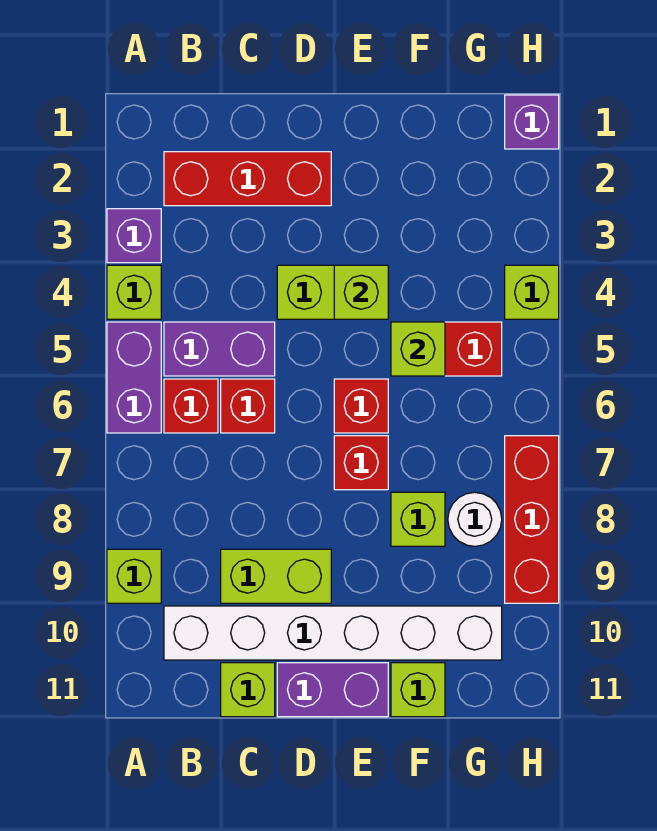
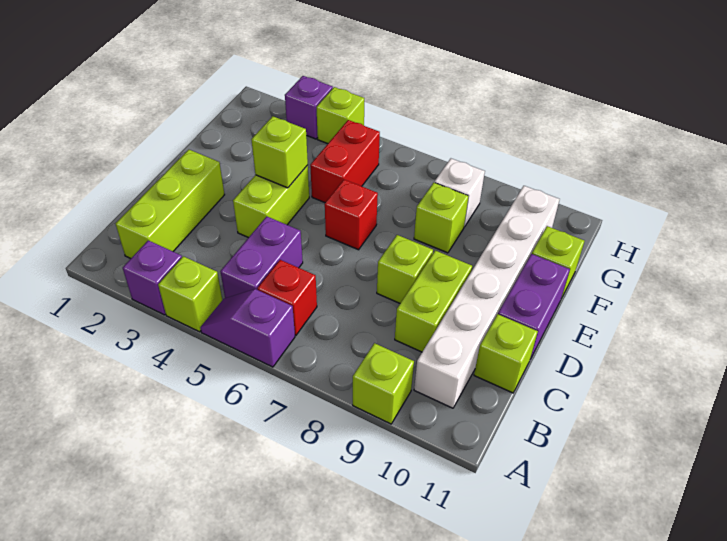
purple 1x2 brick [107,322,161,433] -> purple 1x2 slope [200,289,295,367]
red 1x3 brick [164,152,331,206] -> lime 1x3 brick [116,150,225,259]
red 1x1 brick [221,379,275,433] -> none
red 1x1 brick [334,436,388,490] -> none
lime 1x1 brick [391,322,445,376] -> lime 1x1 brick moved to [377,235,433,303]
white 1x1 round brick [448,492,502,546] -> white 1x1 brick [434,159,485,227]
purple 1x1 brick [505,95,559,149] -> purple 1x1 brick moved to [285,76,333,139]
red 1x3 brick [505,436,559,603] -> none

